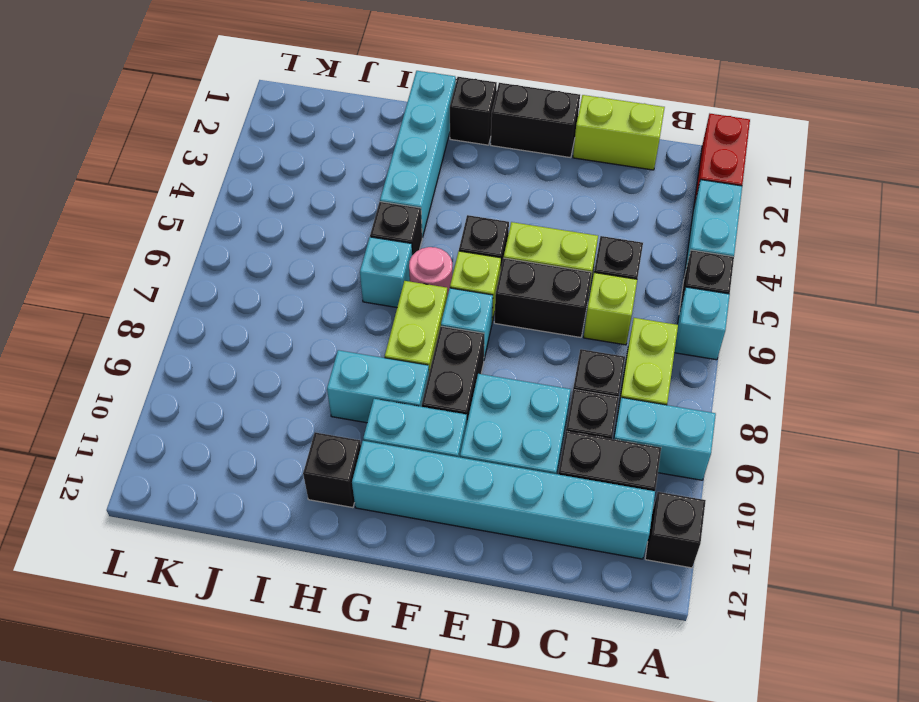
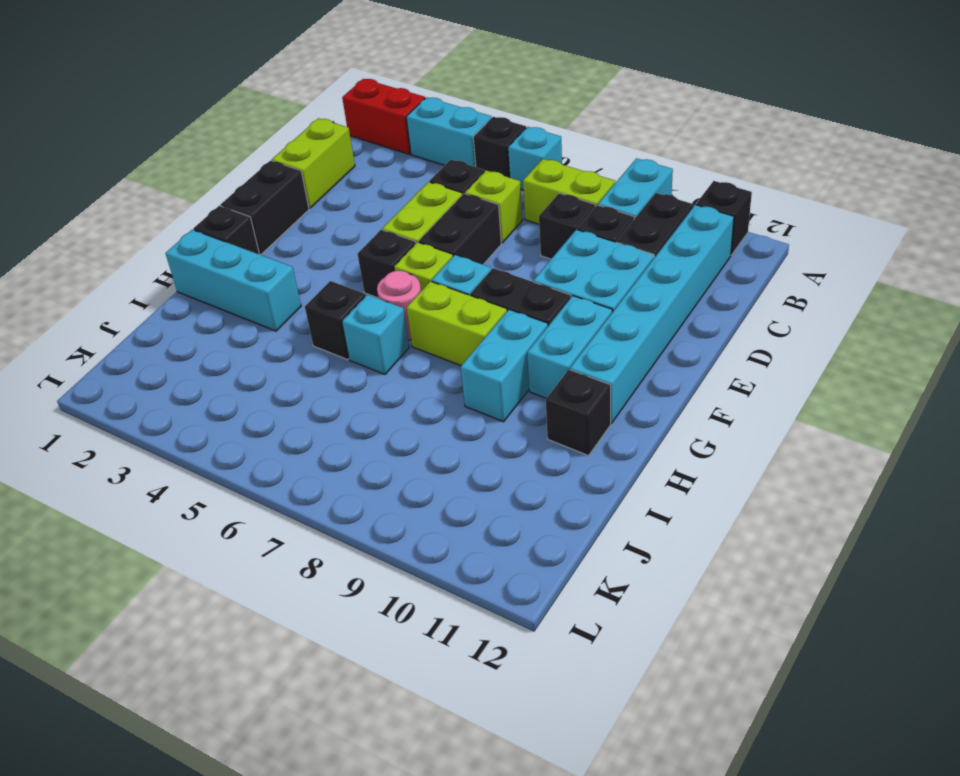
cyan 1x4 brick [380,71,456,237] -> cyan 1x3 brick [165,230,301,331]

